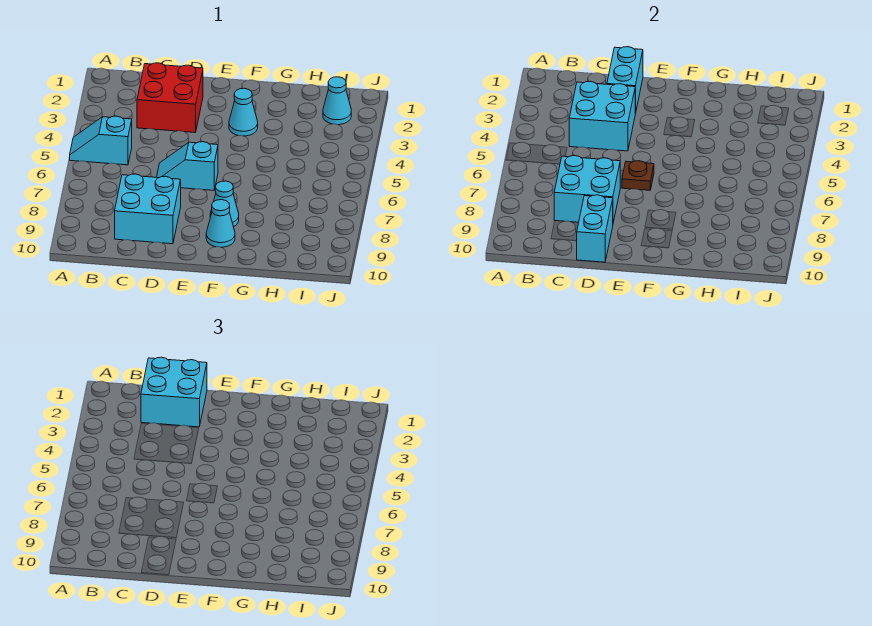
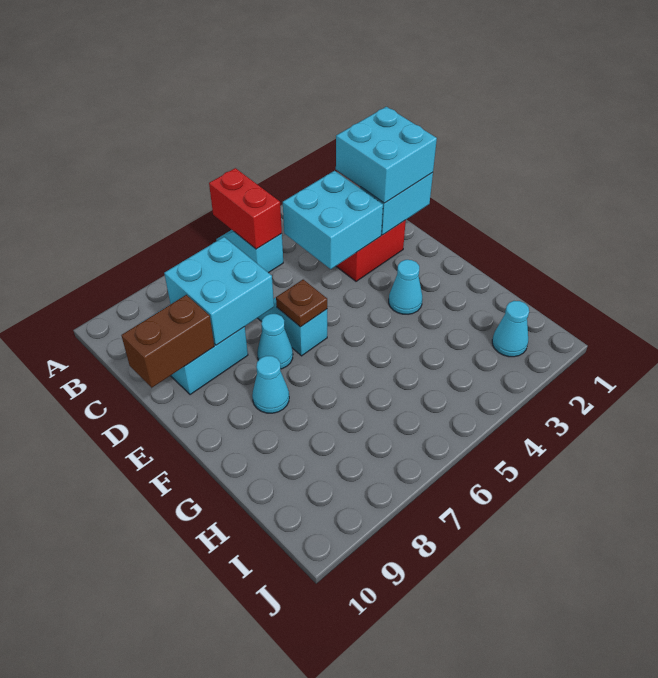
none -> red 1x2 brick [209,168,282,249]
cyan 1x2 brick [577,195,613,262] -> brown 1x2 brick [122,295,214,388]
cyan 1x1 cone [206,200,235,247] -> cyan 1x1 cone moved to [257,314,293,369]

